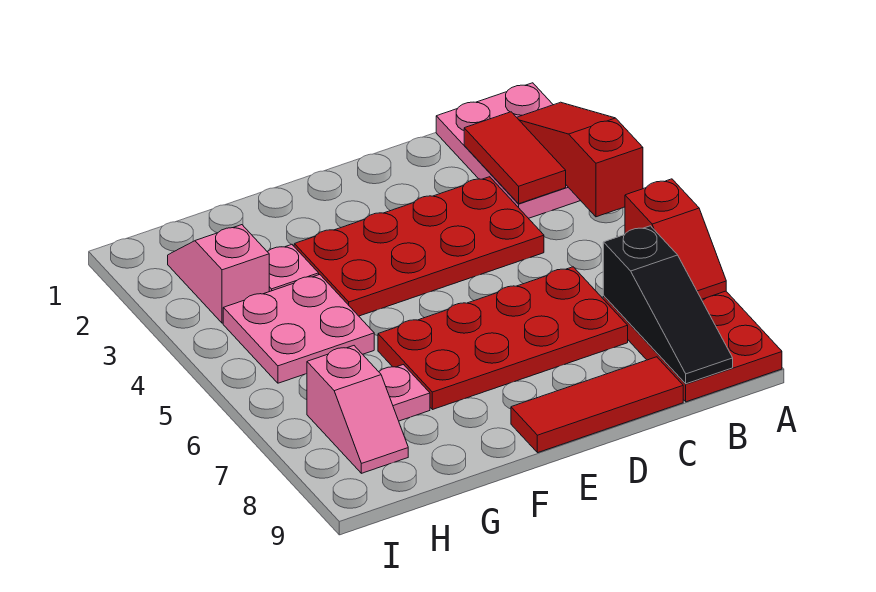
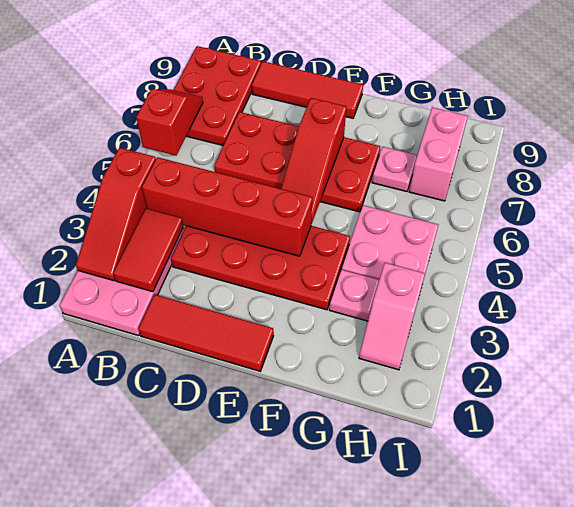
none -> red 1x4 brick [142,157,312,256]
black 1x3 slope [603,226,733,384] -> none
none -> red 1x3 tile [139,295,274,371]
none -> red 1x3 slope [281,98,346,224]
pink 1x2 slope [307,346,408,473] -> pink 1x2 brick [409,107,468,201]

